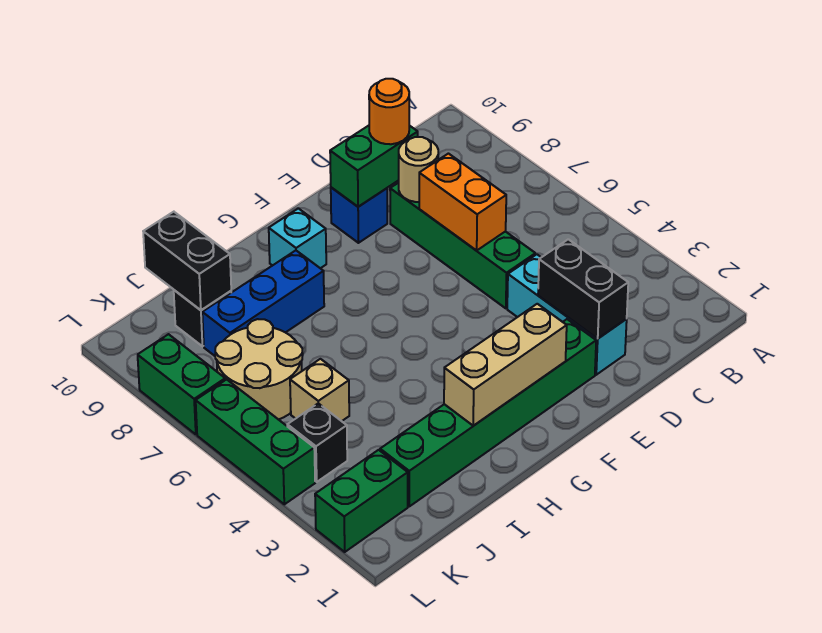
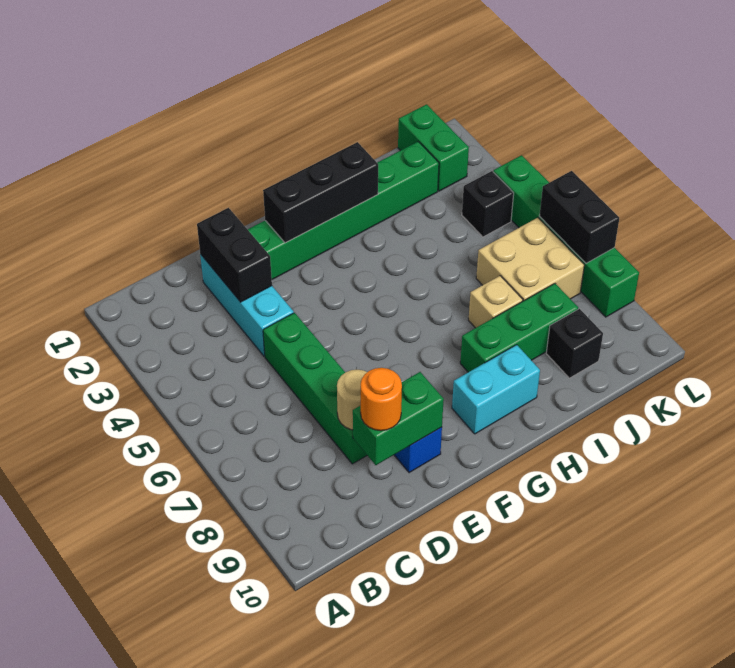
orange 1x2 brick [419,154,506,251] -> none
tan 1x3 brick [444,304,567,426] -> black 1x3 brick [263,142,378,243]
cyan 1x1 brick [269,208,326,268] -> cyan 1x2 brick [452,345,540,434]
blue 1x3 brick [202,250,324,356] -> green 1x3 brick [460,284,578,372]
tan 1x1 brick [290,359,349,421] -> tan 1x1 brick moved to [469,276,523,328]
tan 2x2 round brick [215,319,303,420] -> tan 2x2 brick [476,218,584,301]
black 1x2 brick [143,212,231,310] -> black 1x2 brick moved to [540,171,619,263]
green 1x2 brick [315,450,408,552] -> green 1x2 brick turned to [398,104,469,191]

